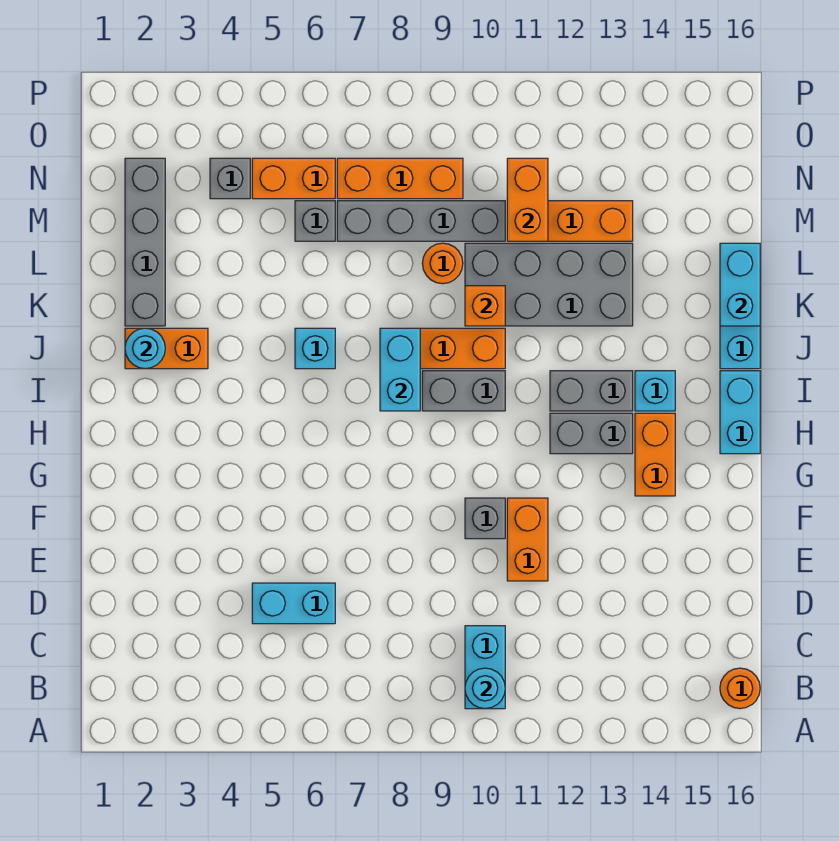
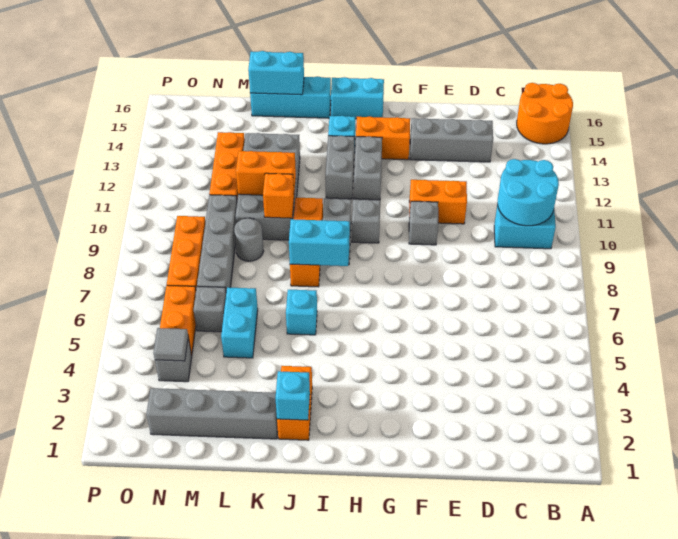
cyan 1x1 round brick [465,668,505,709] -> cyan 2x2 round brick [497,159,559,226]
orange 1x1 round brick [720,668,760,709] -> orange 2x2 round brick [517,83,573,144]
cyan 1x2 brick [252,583,335,624] -> cyan 1x2 brick moved to [221,287,258,358]
none -> grey 1x3 brick [410,118,493,162]
none -> grey 1x1 brick [352,199,380,243]
cyan 1x1 round brick [125,328,165,369] -> cyan 1x1 brick [275,371,310,420]
orange 1x1 round brick [422,243,463,284] -> grey 1x1 round brick [234,218,263,261]
orange 1x2 brick [507,158,548,241] -> orange 1x2 brick moved to [236,151,296,195]
none -> grey 1x1 tile [153,328,188,361]

